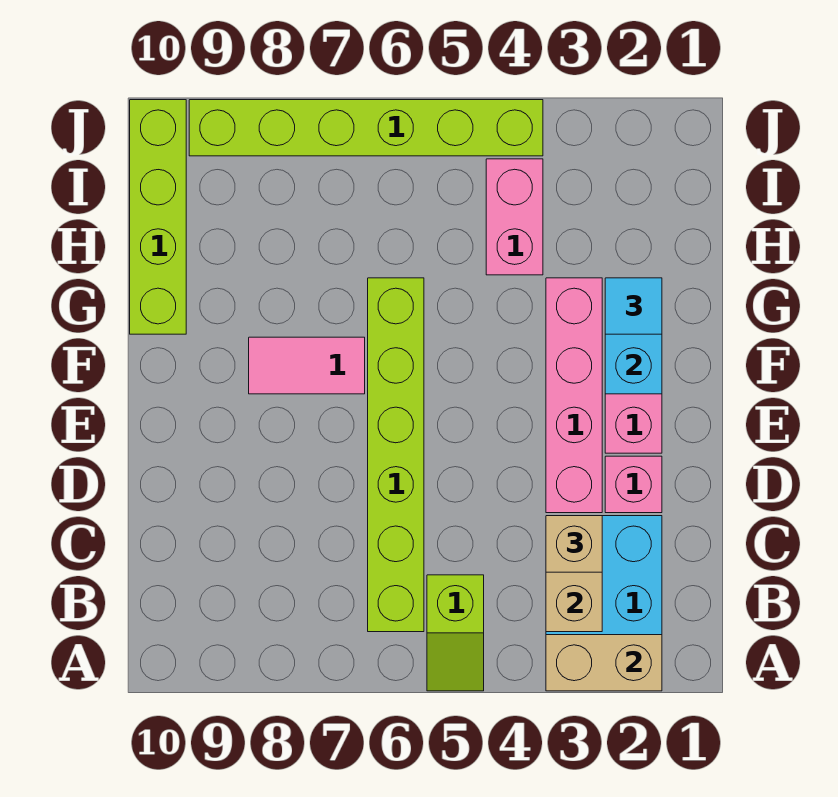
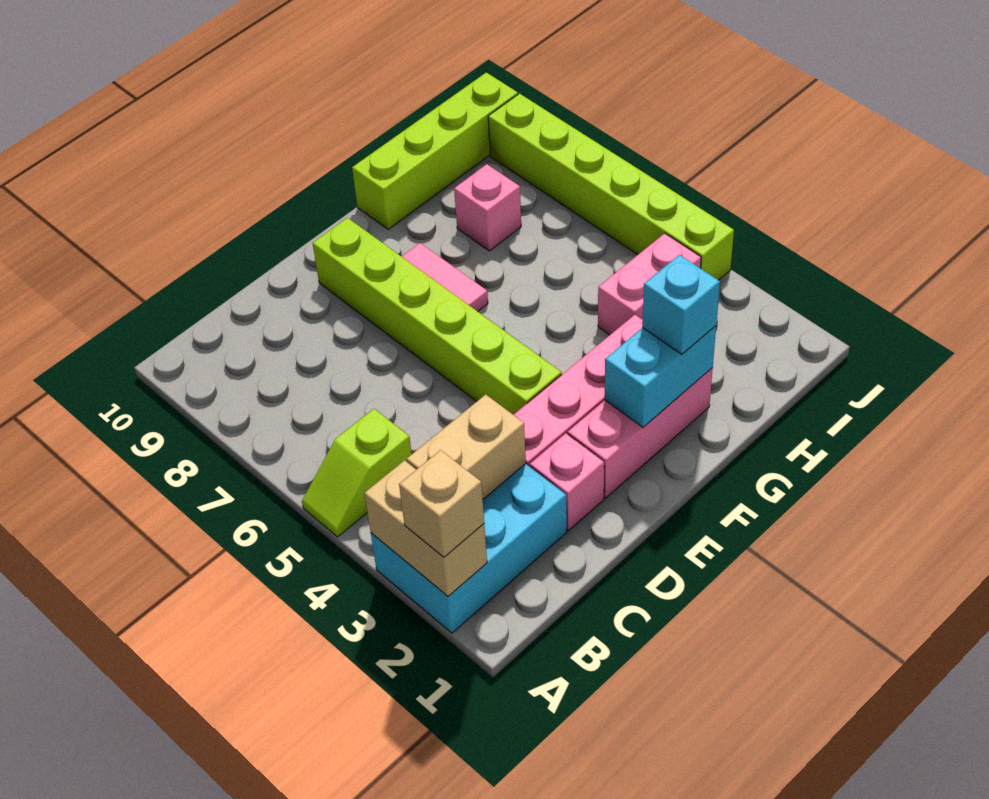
lime 1x6 brick [368,278,424,632] -> lime 1x6 brick turned to [313,218,562,415]
tan 1x1 brick [546,516,602,572] -> tan 1x1 brick moved to [399,450,484,557]
cyan 1x1 tile [605,278,662,334] -> cyan 1x1 brick [642,255,720,354]
none -> pink 1x1 brick [454,164,521,251]

